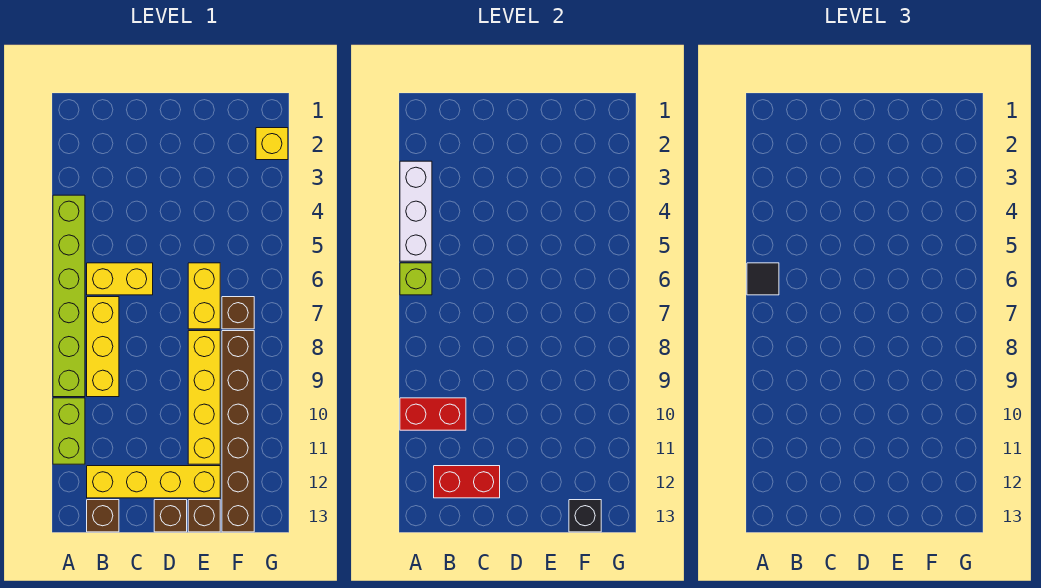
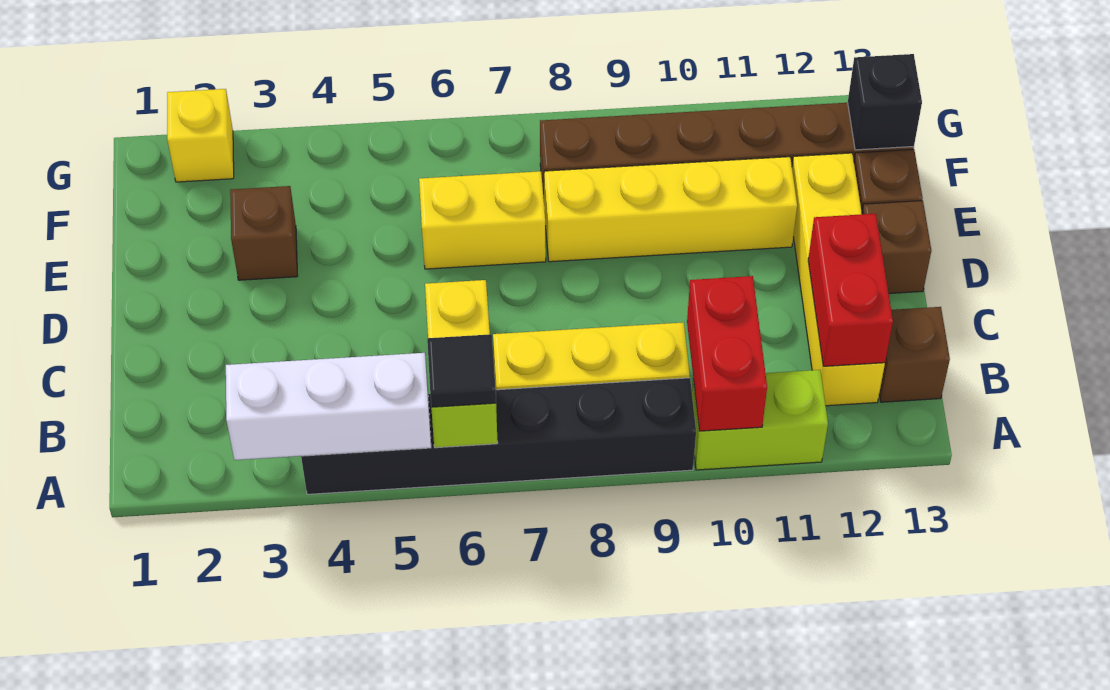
lime 1x6 brick [53,195,85,397] -> black 1x6 brick [301,378,696,494]
brown 1x1 brick [222,297,254,329] -> brown 1x1 brick moved to [230,186,298,280]

